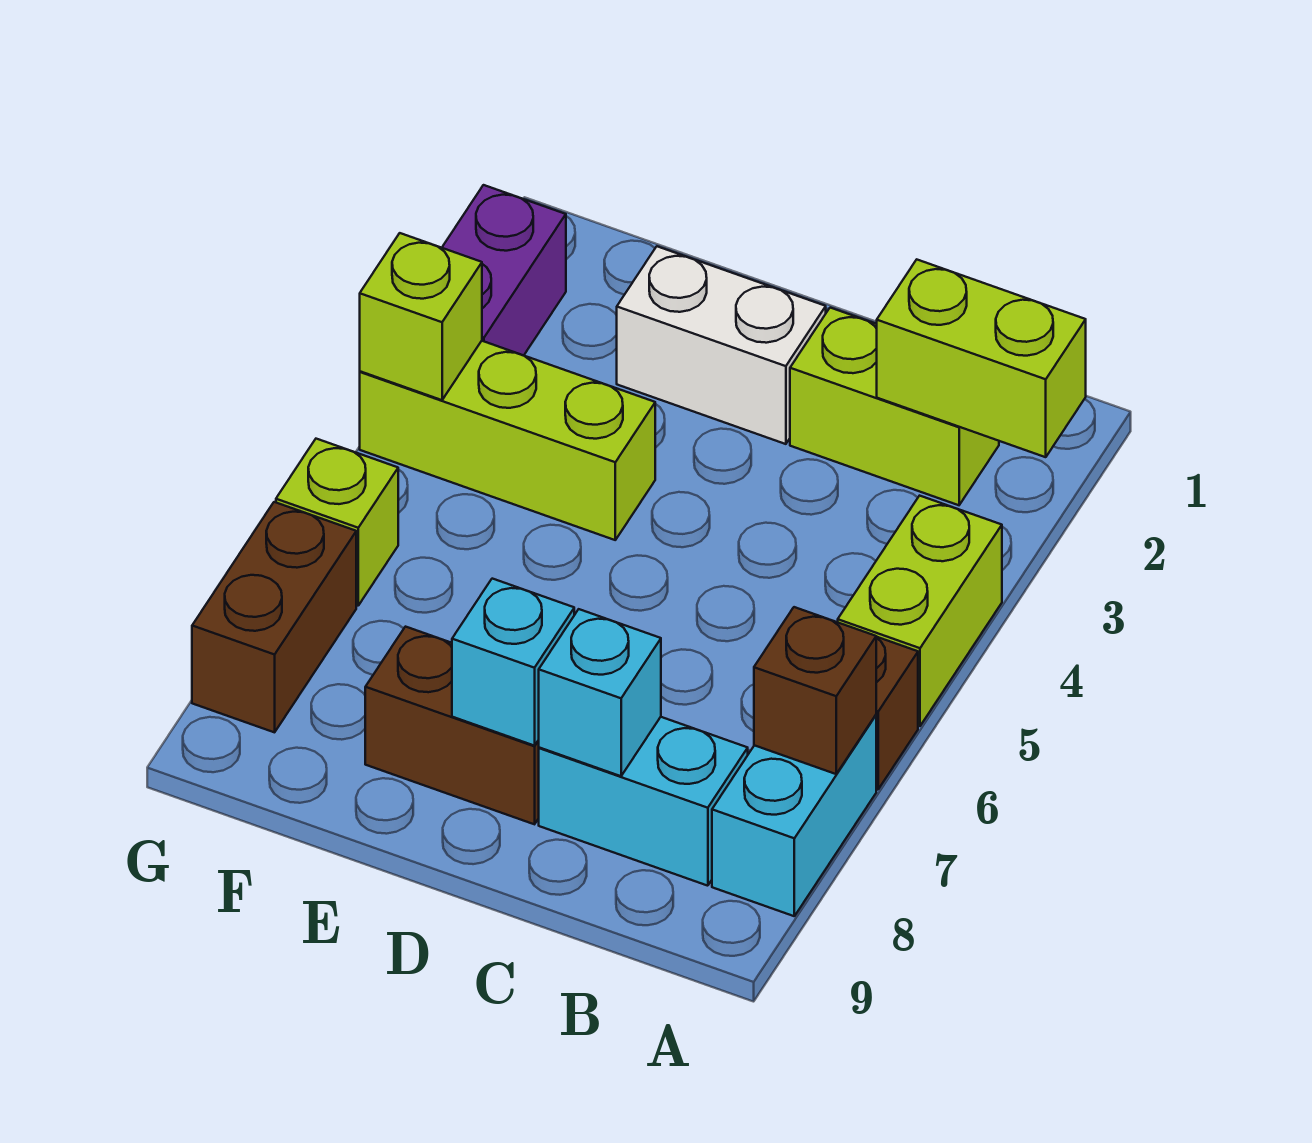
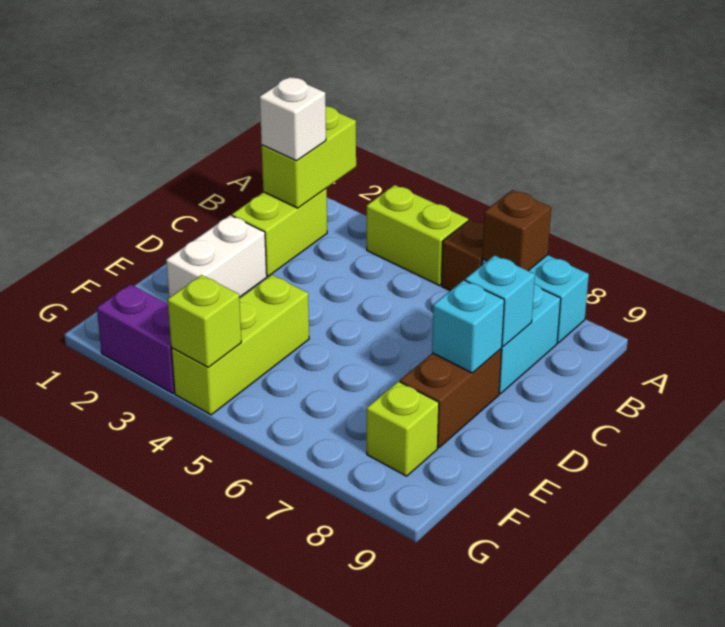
none -> white 1x1 brick [260,77,326,161]
lime 1x1 brick [276,439,398,606] -> lime 1x1 brick moved to [367,382,439,476]
brown 1x2 brick [192,502,356,732] -> none

